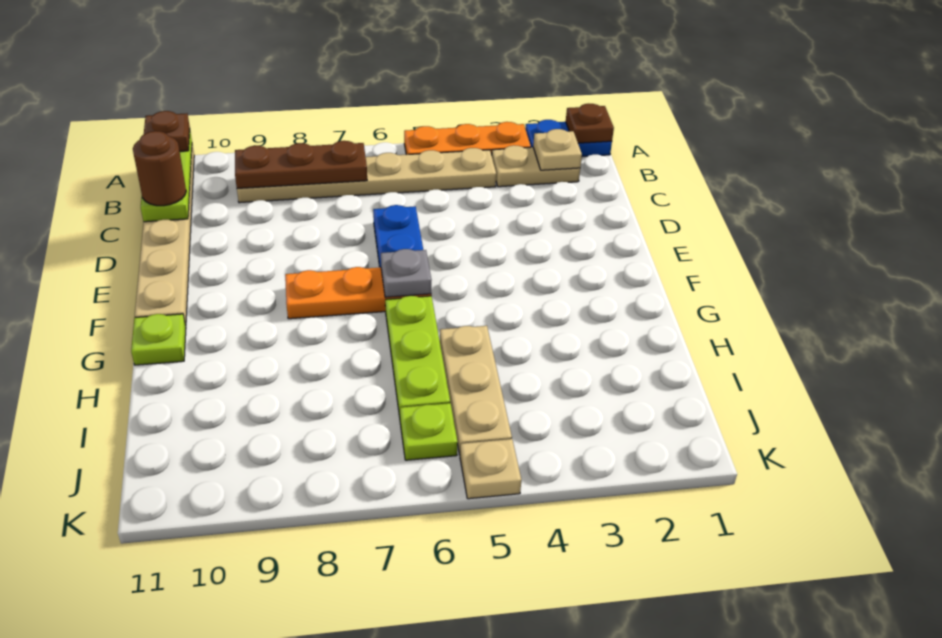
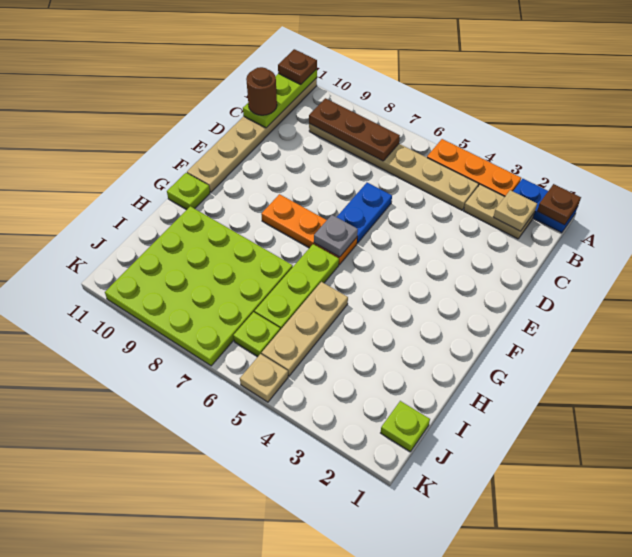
none -> lime 4x4 plate [105,206,293,366]
none -> lime 1x1 plate [381,401,430,452]

